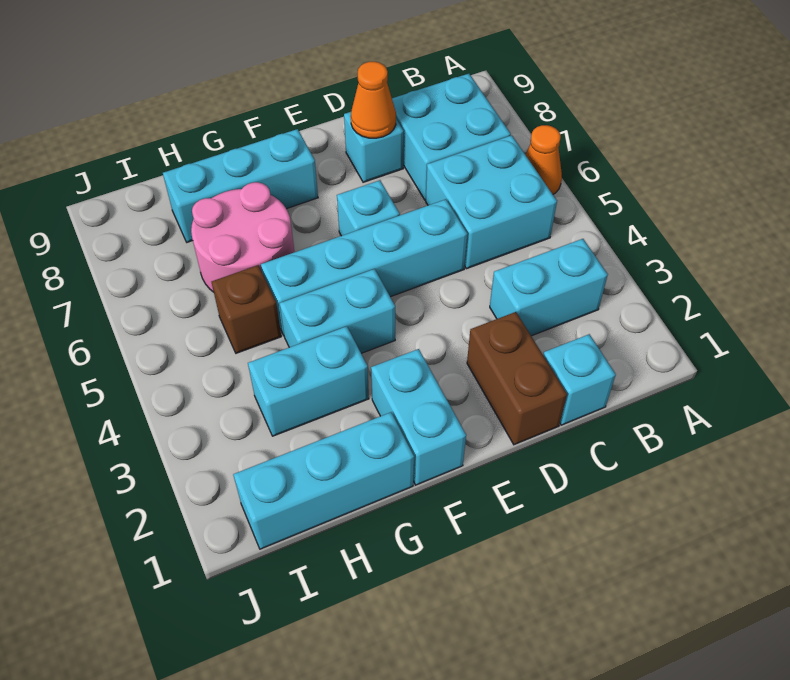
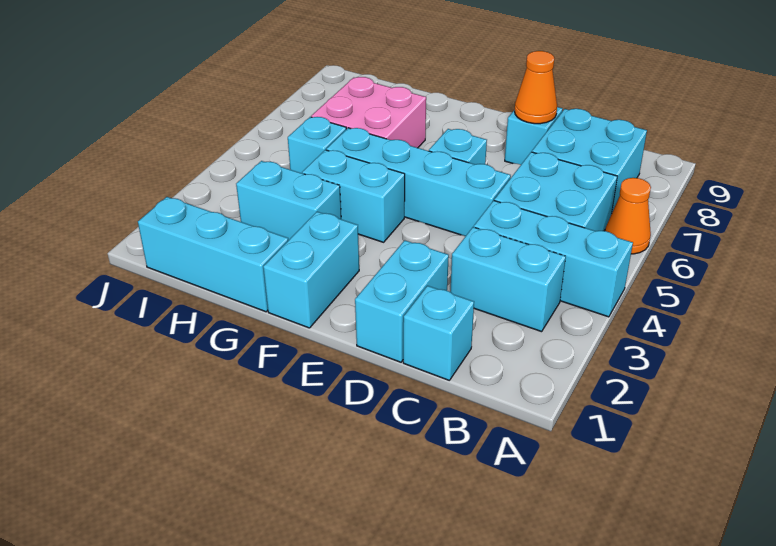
brown 1x2 brick [467,312,567,445] -> cyan 1x2 brick [355,240,449,362]
cyan 1x3 brick [163,129,318,242] -> cyan 1x3 brick moved to [474,201,633,317]
pink 2x2 round brick [191,182,294,292] -> pink 2x2 brick [311,77,426,148]
brown 1x1 brick [212,265,281,353] -> cyan 1x1 brick [288,117,346,173]

